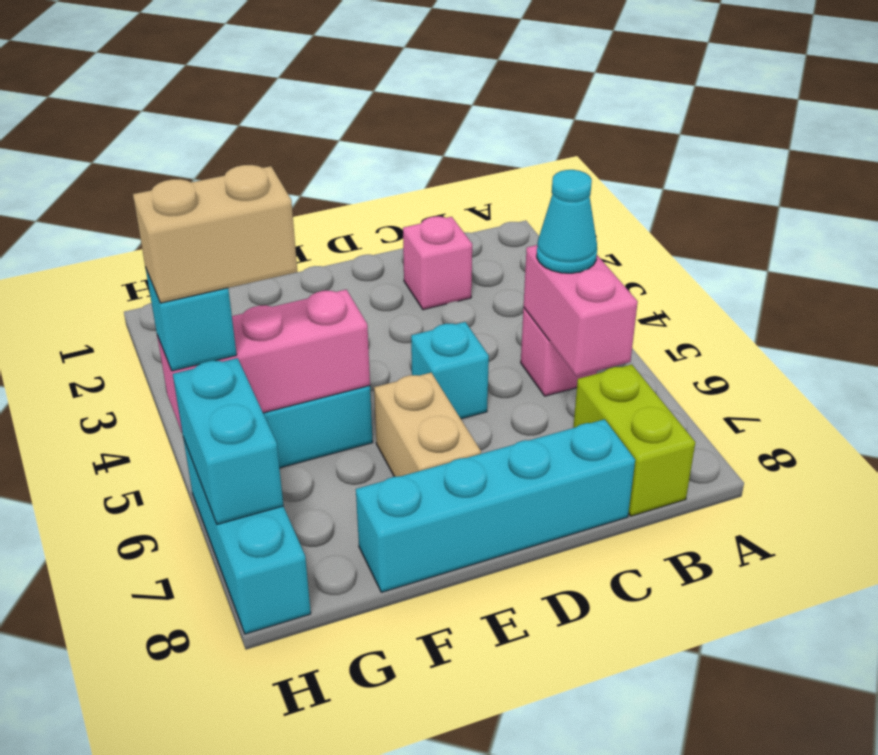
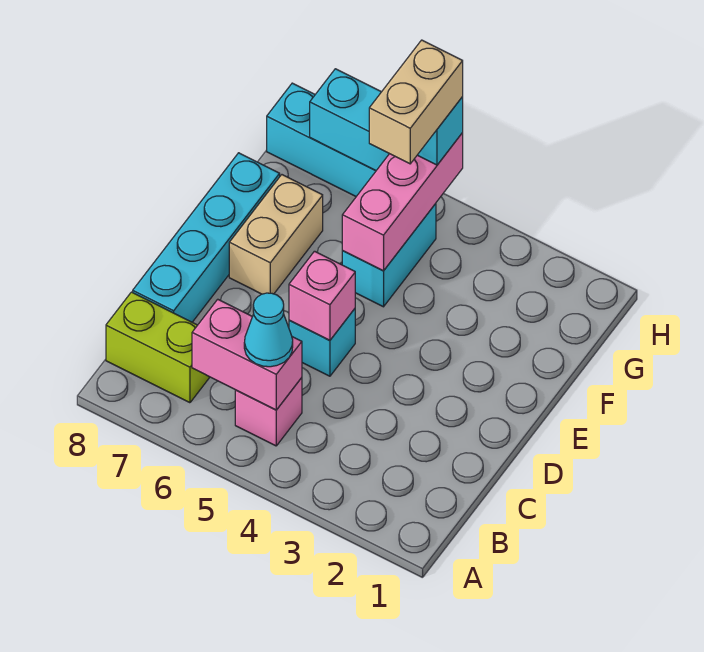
pink 1x1 brick [403,216,472,310] -> pink 1x1 brick moved to [289,251,355,340]
tan 1x2 brick [374,373,481,477] -> tan 1x2 brick turned to [229,175,323,294]

